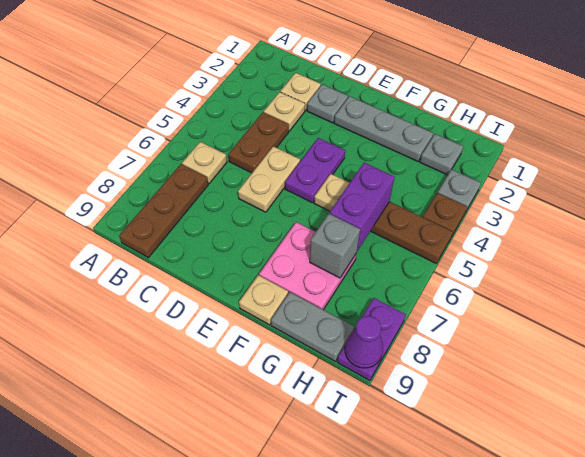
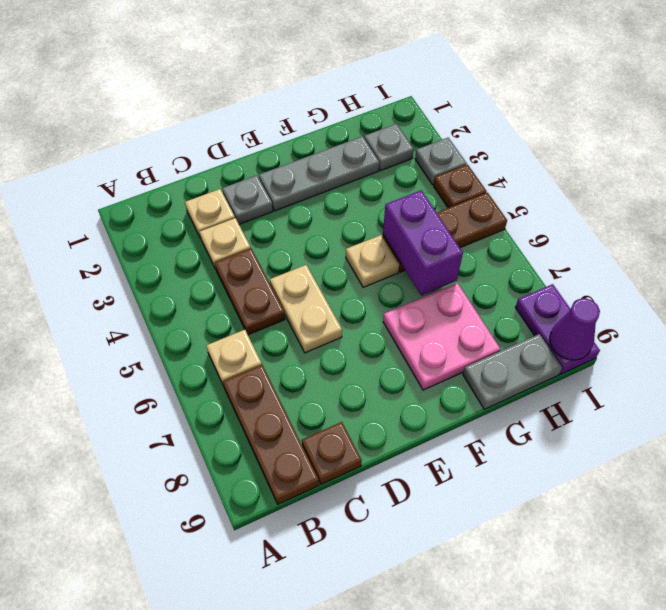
none -> brown 1x1 plate [302,422,362,484]
purple 1x2 plate [285,138,345,203] -> none
tan 1x1 plate [239,275,288,325] -> none
grey 1x1 brick [310,214,360,278] -> none

